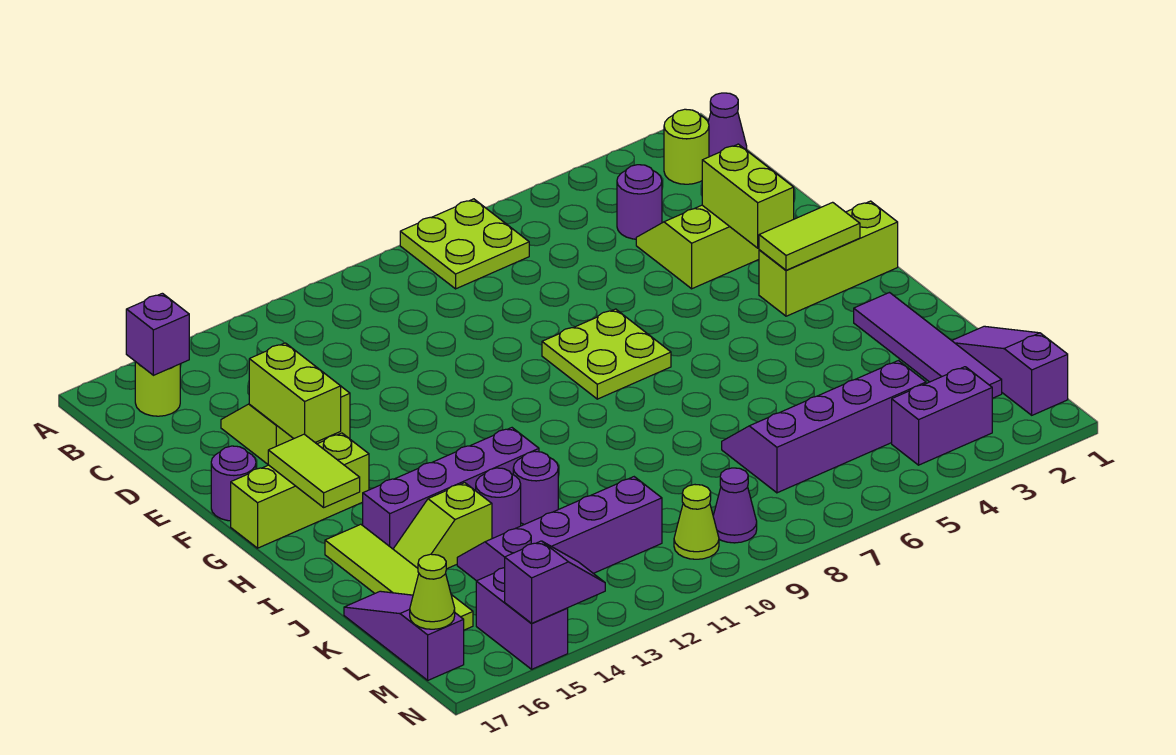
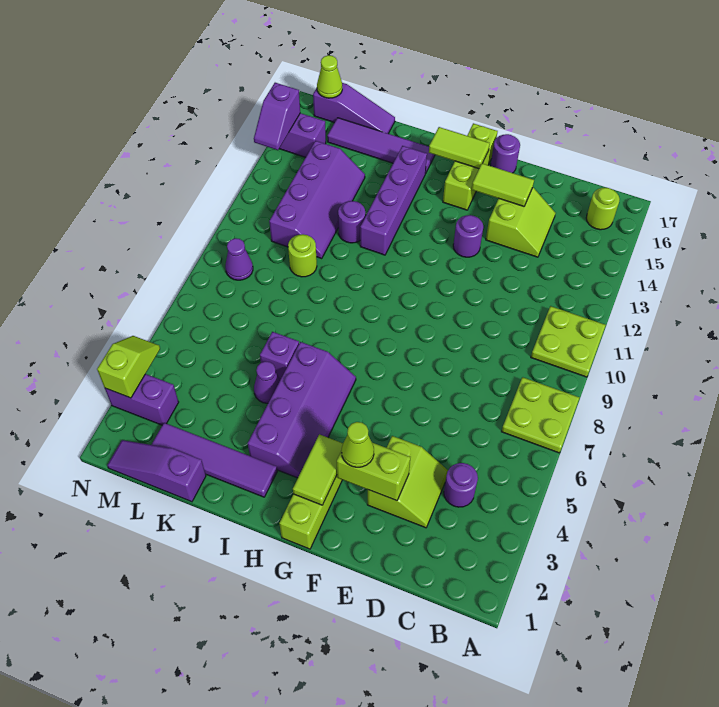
purple 1x1 cone [708,93,747,157] -> purple 1x1 cone moved to [254,361,280,403]
lime 1x1 round brick [664,109,709,184] -> lime 1x1 round brick moved to [288,234,317,277]
purple 1x1 brick [126,293,189,375] -> purple 1x1 brick moved to [260,332,299,380]
lime 1x2 brick [249,343,341,442] -> lime 1x2 tile [472,163,534,206]
lime 2x2 plate [542,309,671,399] -> lime 2x2 plate moved to [531,306,606,377]
lime 1x4 tile [325,524,473,630] -> purple 1x4 tile [327,118,435,174]
purple 1x1 round brick [476,468,521,539] -> purple 1x1 round brick moved to [453,215,483,257]
lime 1x2 slope [393,483,492,569] -> lime 1x2 slope moved to [97,336,160,398]
purple 1x3 slope [952,326,1068,415] -> purple 1x3 slope turned to [107,440,206,502]
purple 2x4 slope [722,361,926,493] -> purple 2x4 slope moved to [248,342,356,478]
purple 1x2 brick [892,367,992,465] -> purple 1x2 brick turned to [105,374,179,425]
lime 1x1 cone [674,485,719,559] -> lime 1x1 cone moved to [342,422,374,467]

